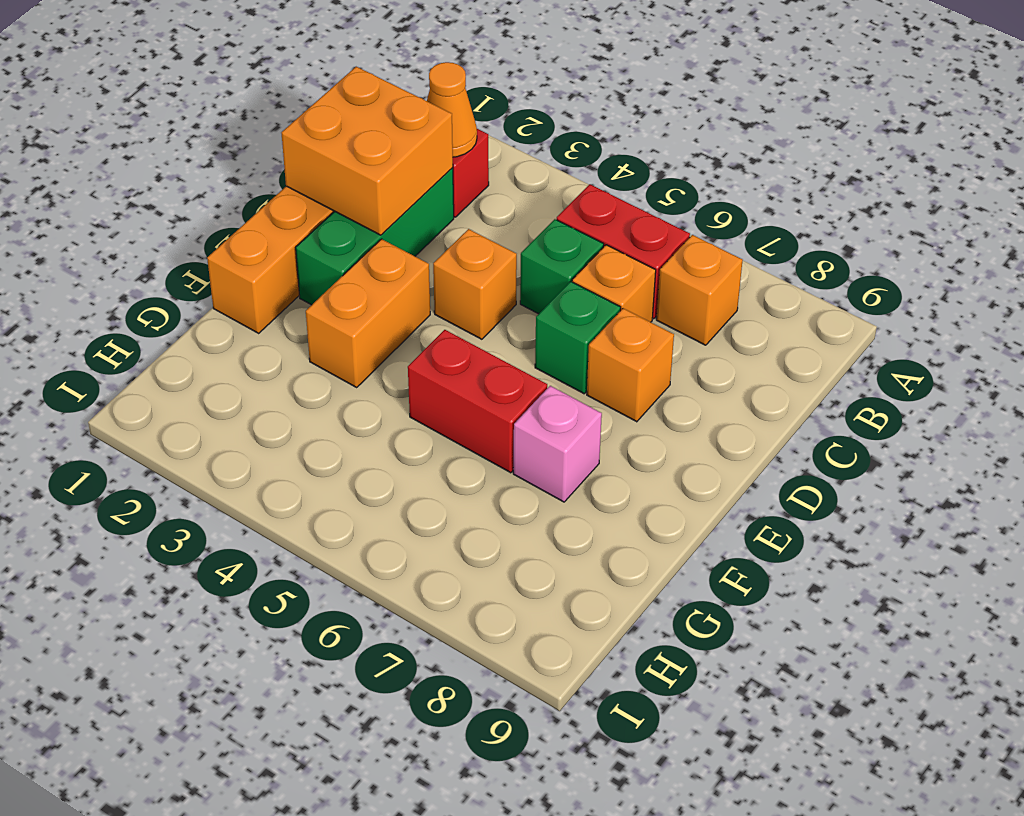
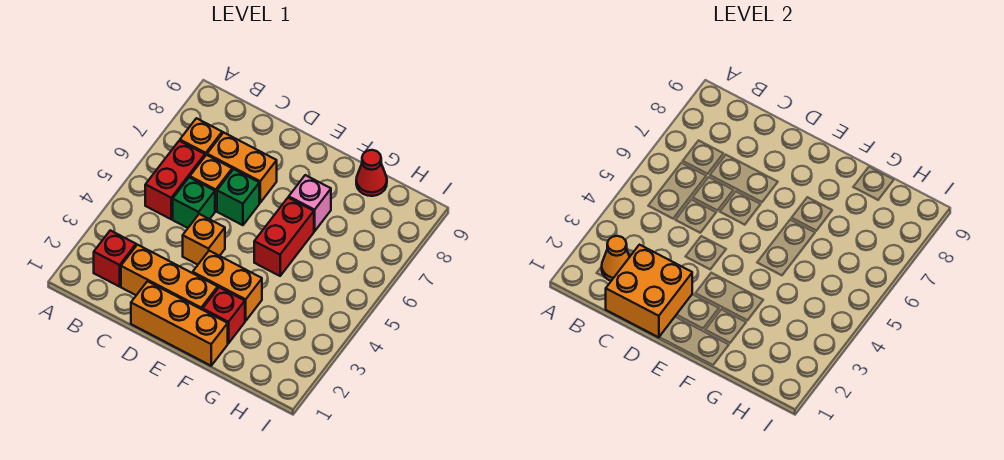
green 1x3 brick [296,168,454,305] -> orange 1x3 brick [121,245,218,310]
orange 1x1 brick [587,308,674,422] -> orange 1x2 brick [207,132,277,203]
none -> red 1x1 brick [203,287,245,343]
none -> red 1x1 cone [356,150,387,196]

